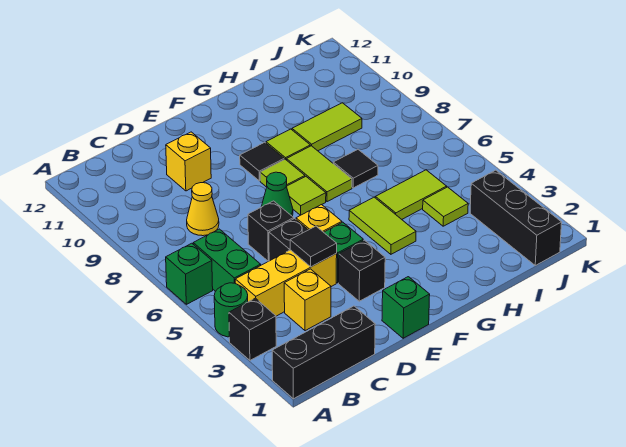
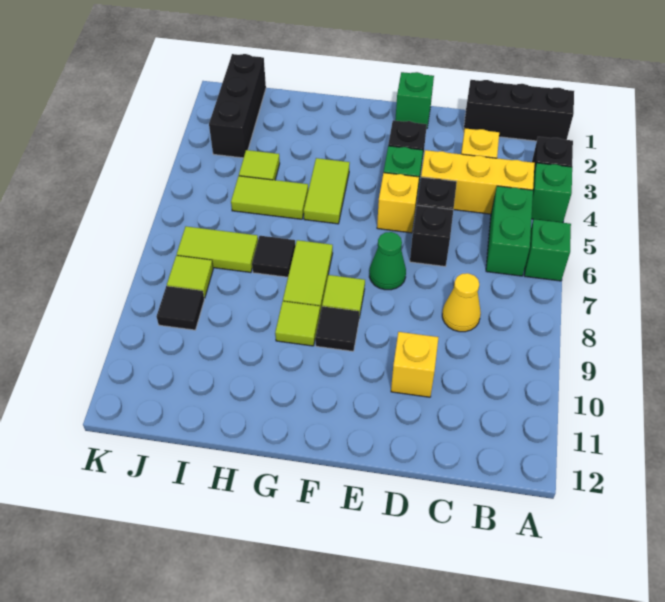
green 1x1 round brick [214,283,248,337] -> green 1x1 brick [531,163,572,223]
black 1x1 tile [290,226,337,267] -> black 1x1 tile moved to [157,286,204,330]
lime 1x1 tile [286,177,326,215] -> lime 1x1 tile moved to [167,256,213,298]
lime 1x2 tile [292,103,362,151] -> lime 1x2 tile moved to [177,226,258,273]

